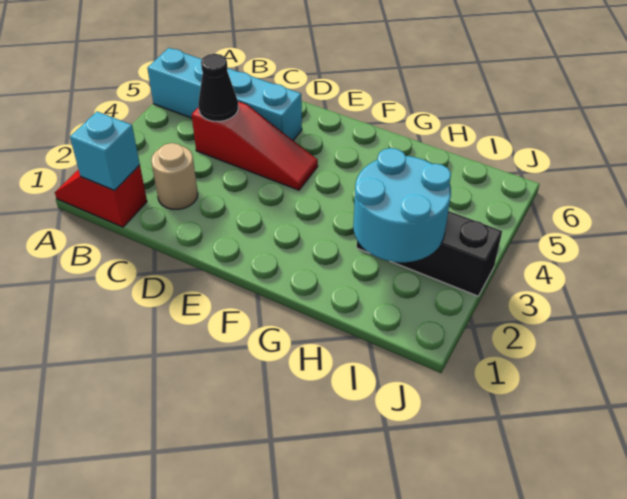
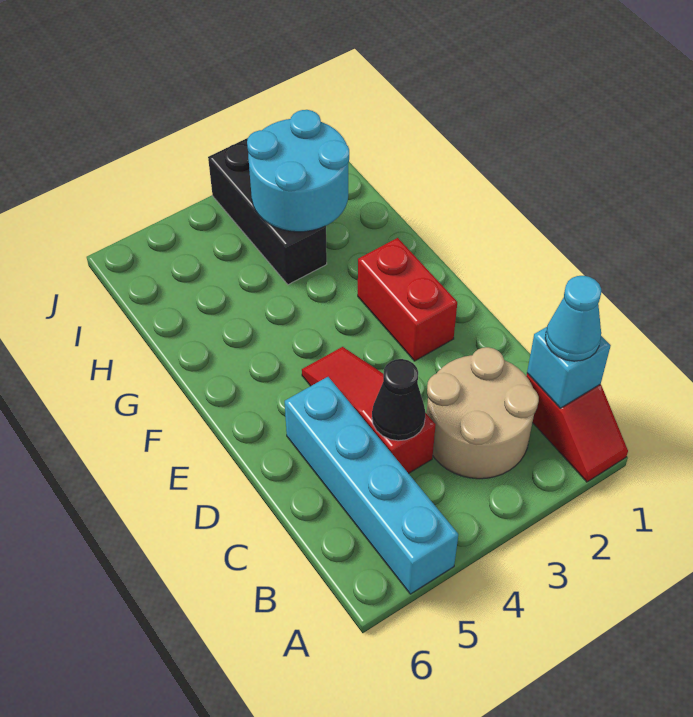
none -> cyan 1x1 cone [545,276,601,361]
tan 1x1 round brick [151,143,198,209] -> tan 2x2 round brick [427,347,539,479]
none -> red 1x2 brick [358,238,457,361]

